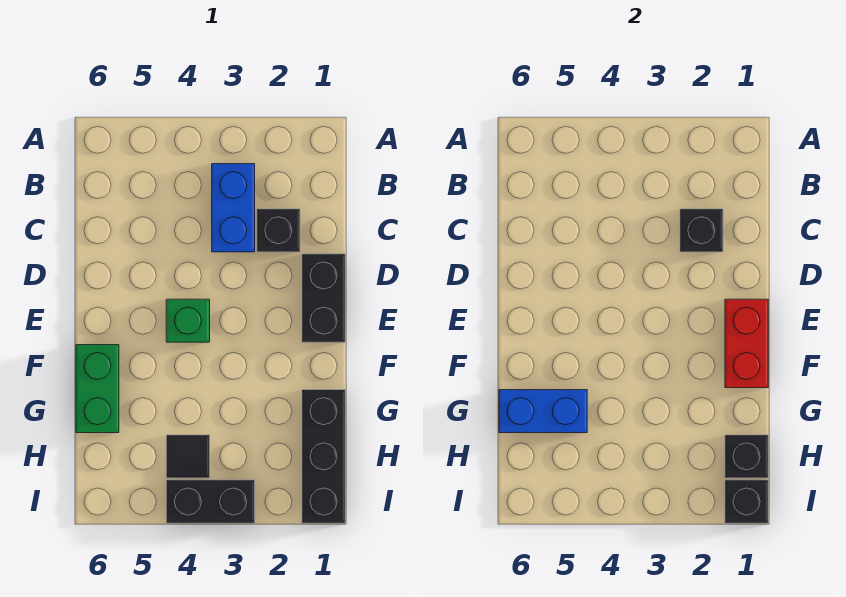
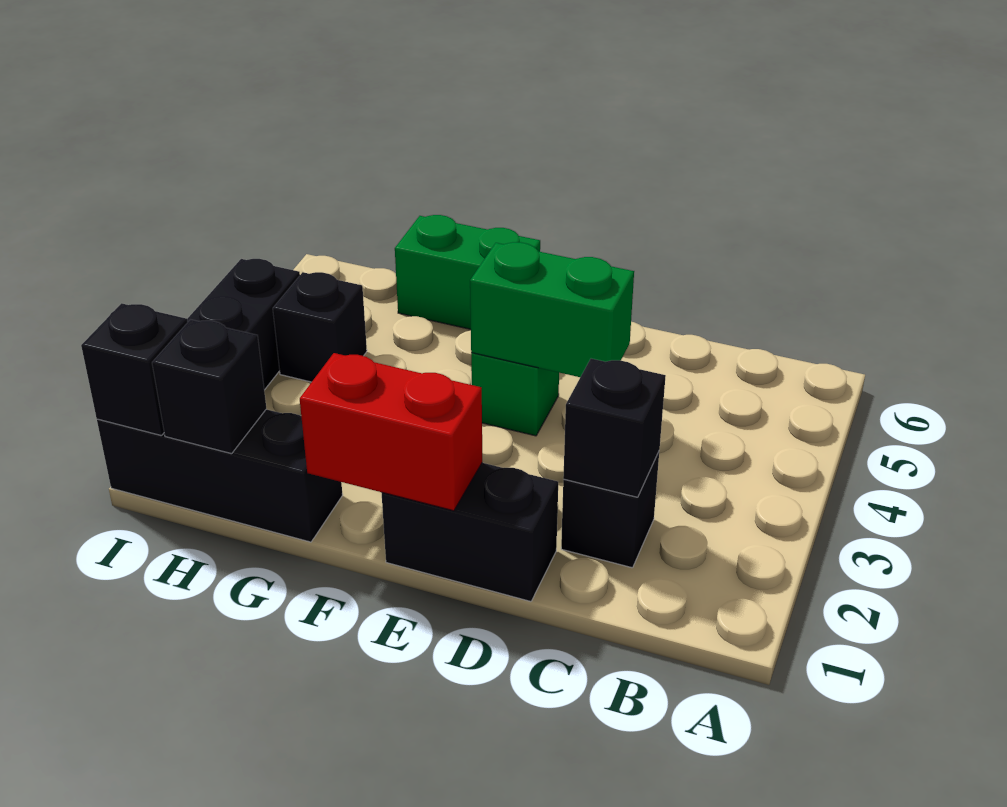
blue 1x2 brick [212,164,255,252] -> none
none -> green 1x2 brick [470,242,634,377]
blue 1x2 brick [499,390,587,433] -> none
black 1x1 tile [166,435,210,478] -> black 1x1 brick [273,272,367,382]

